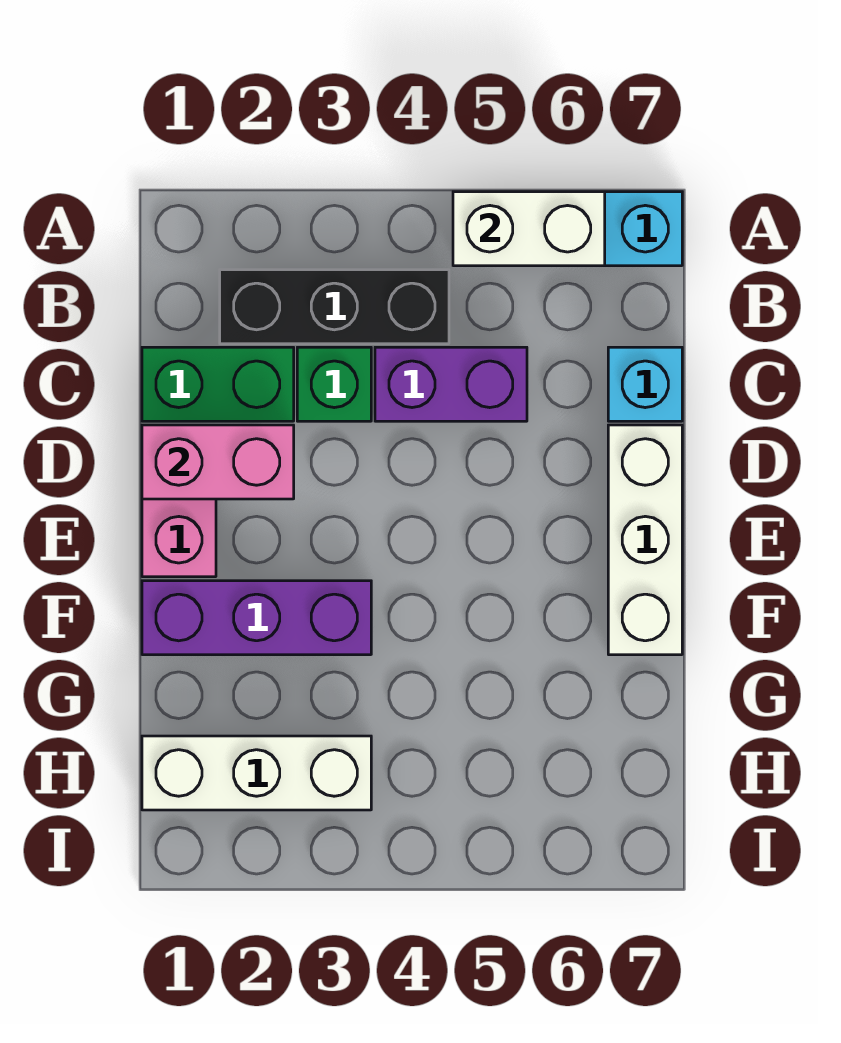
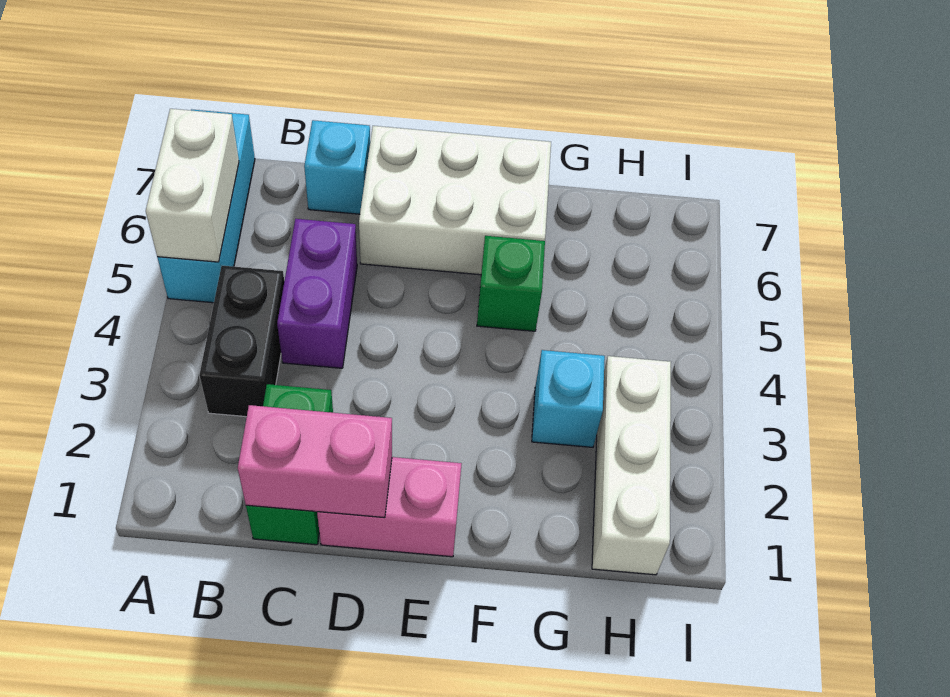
black 1x3 brick [220,270,449,344] -> black 1x2 brick [200,266,284,417]
green 1x1 brick [297,347,371,421] -> green 1x1 brick moved to [477,236,545,331]
pink 1x2 brick [142,425,294,499] -> pink 1x2 brick turned to [238,405,392,518]
white 1x3 brick [608,425,682,655] -> white 2x3 brick [359,126,551,275]
purple 1x3 brick [142,581,371,655] -> none
none -> cyan 1x1 brick [532,350,605,447]

